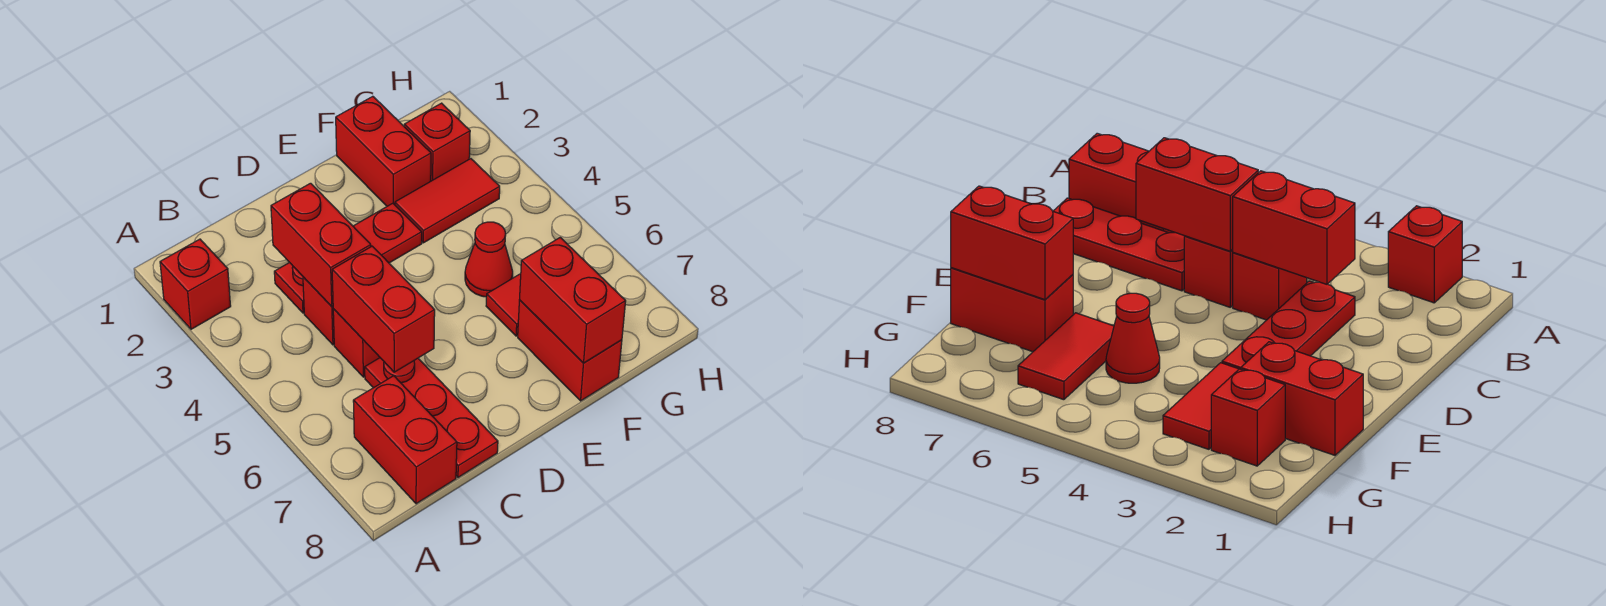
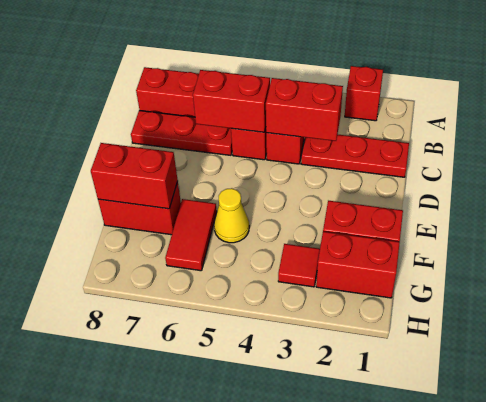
red 1x3 plate [274,203,422,313] -> red 1x3 plate turned to [301,134,409,177]
red 1x2 tile [395,159,500,243] -> red 1x1 tile [278,244,320,287]
red 1x1 cone [465,222,513,297] -> yellow 1x1 cone [214,188,249,243]
red 1x1 brick [404,103,470,181] -> red 1x2 brick [316,231,400,298]

